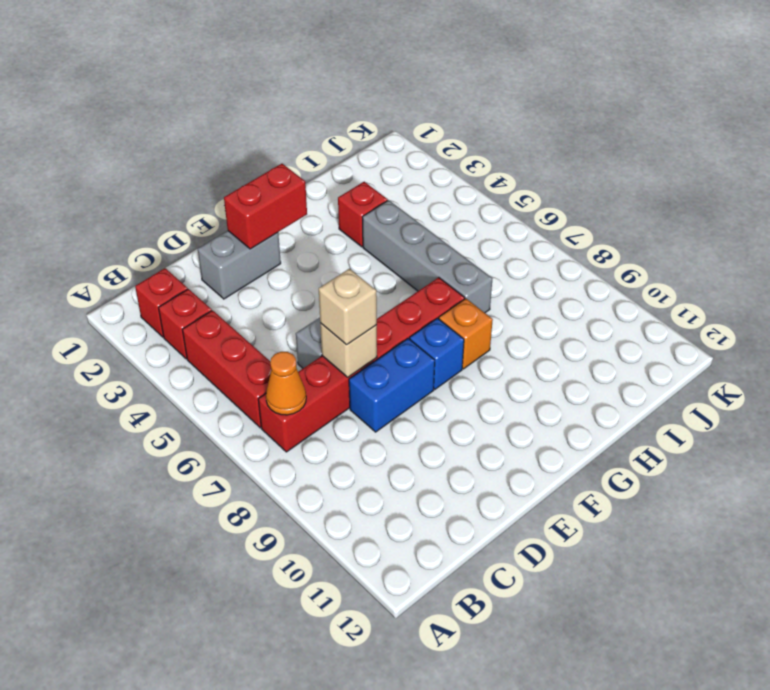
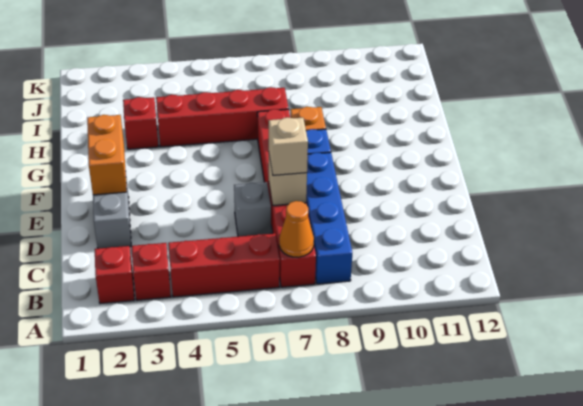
blue 1x2 brick [349,338,435,432] -> blue 1x4 brick [306,152,352,284]
red 1x2 brick [224,164,307,249] -> orange 1x2 brick [87,115,127,195]
grey 1x4 brick [363,200,492,313] -> red 1x4 brick [156,87,289,147]

